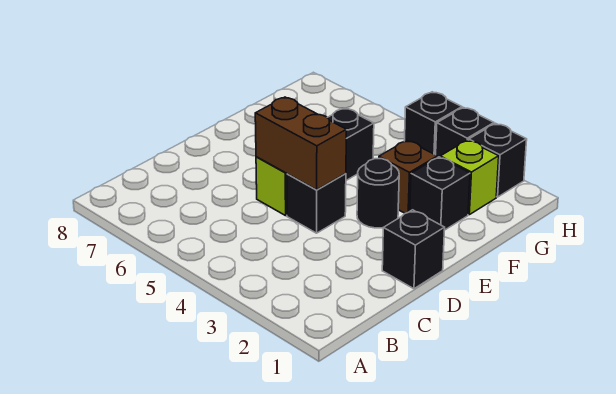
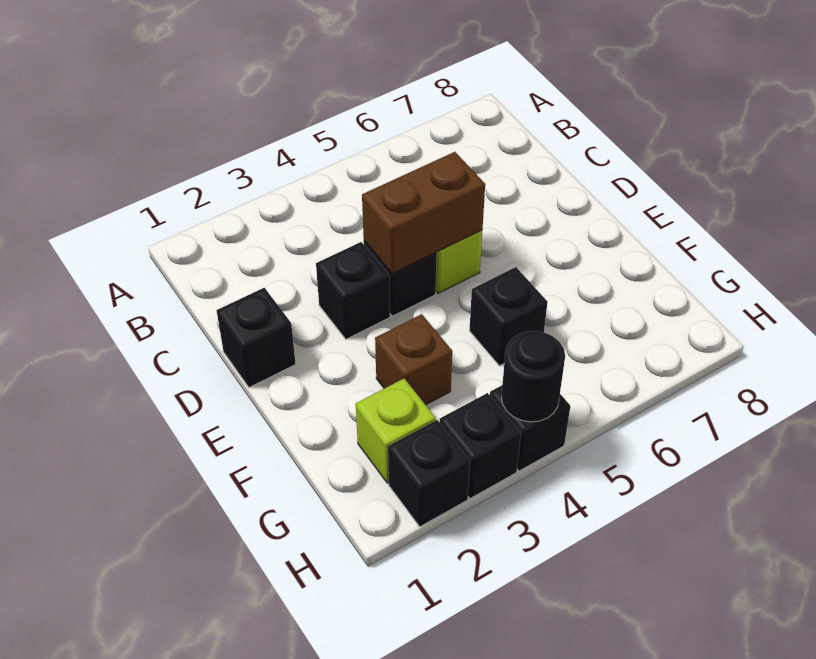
black 1x1 round brick [357,159,399,228] -> black 1x1 round brick moved to [501,331,565,422]
black 1x1 brick [410,157,470,230] -> black 1x1 brick moved to [316,242,390,339]

